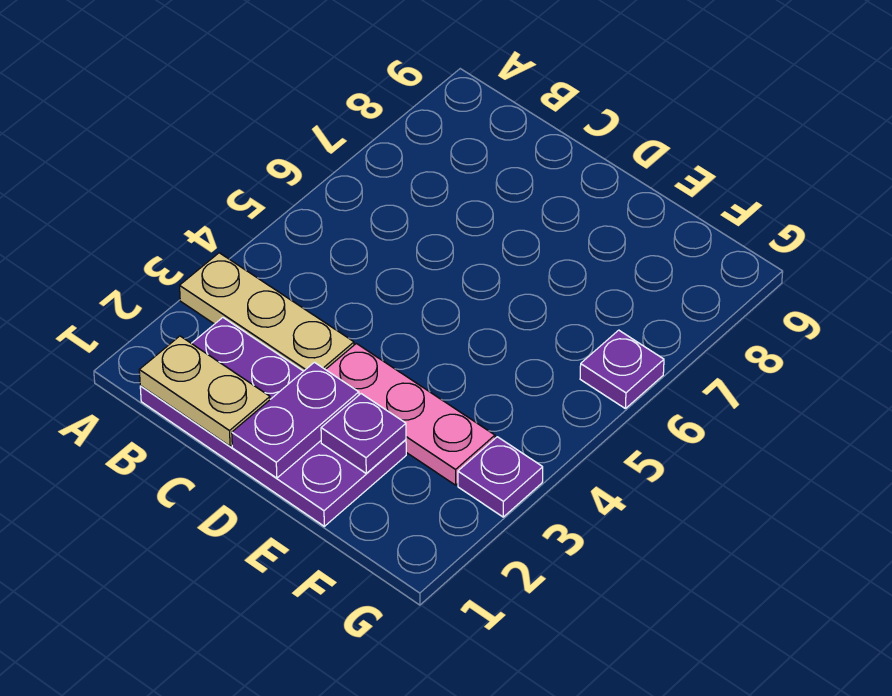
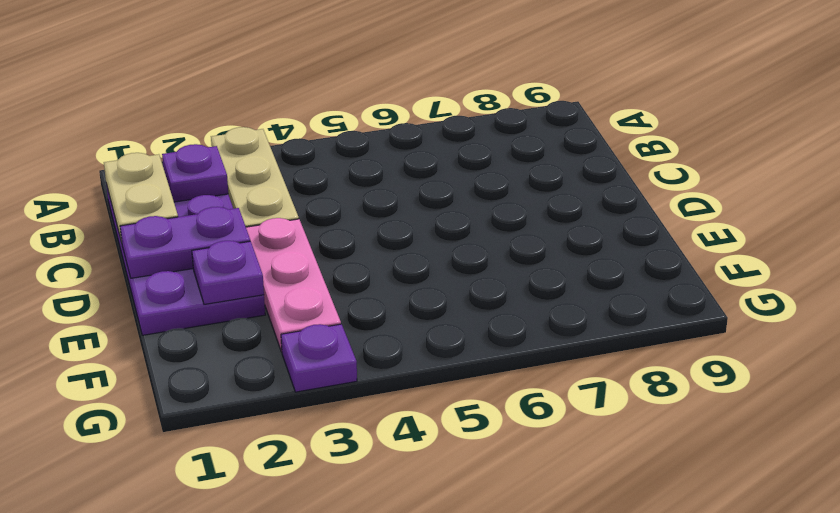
purple 1x1 plate [580,330,664,408] -> purple 1x1 plate moved to [162,144,228,202]

